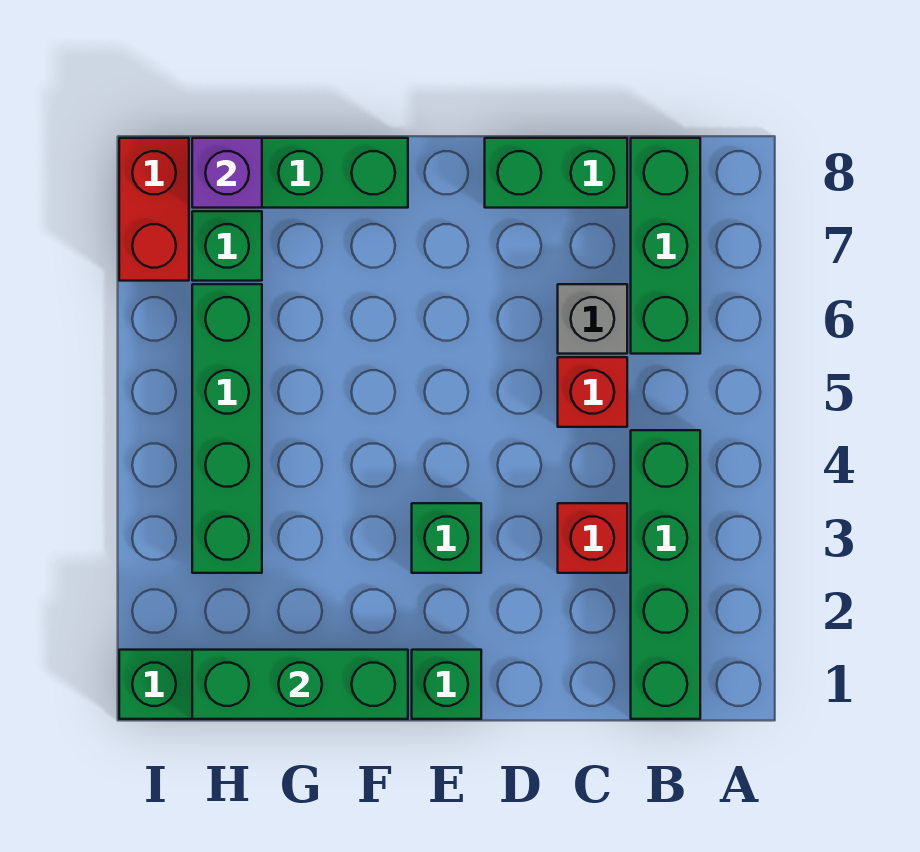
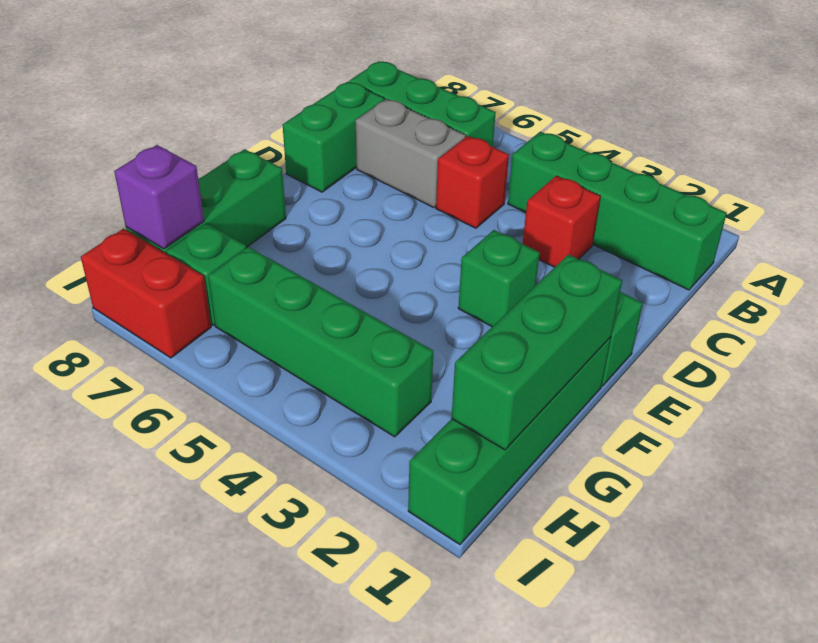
grey 1x1 brick [558,284,627,354] -> grey 1x2 brick [356,99,466,208]

